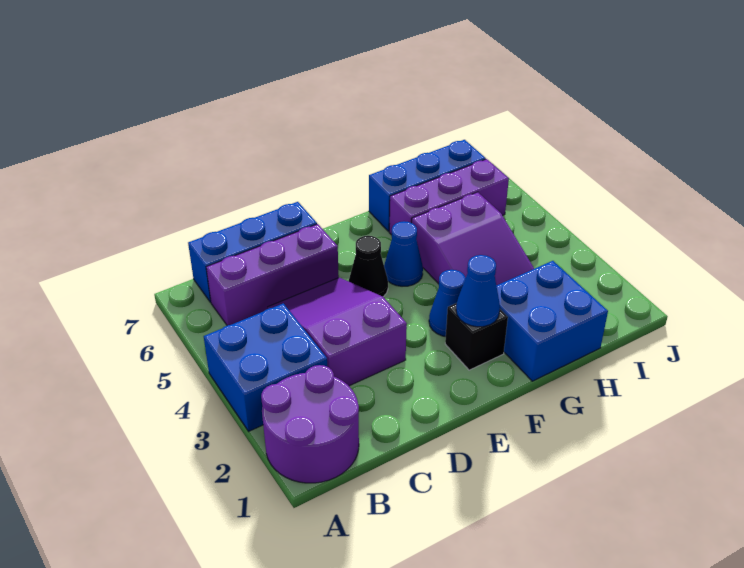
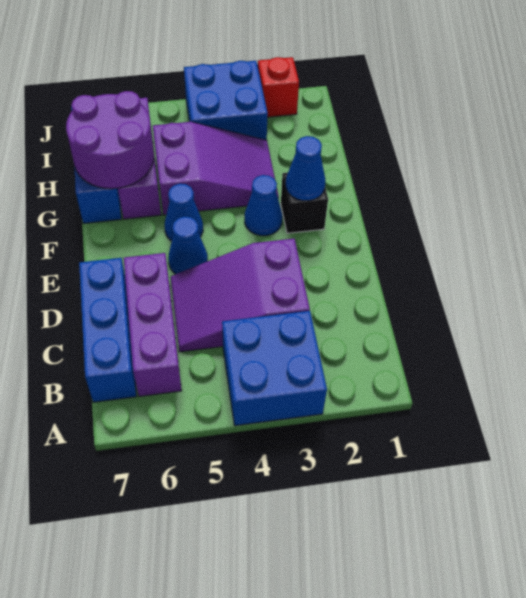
purple 2x2 round brick [261,365,359,483] -> purple 2x2 round brick moved to [66,91,154,189]
black 1x1 cone [349,236,388,297] -> blue 1x1 cone [168,216,208,274]
blue 2x2 brick [496,261,608,381] -> blue 2x2 brick moved to [184,61,268,140]
none -> red 1x1 brick [258,57,299,117]

